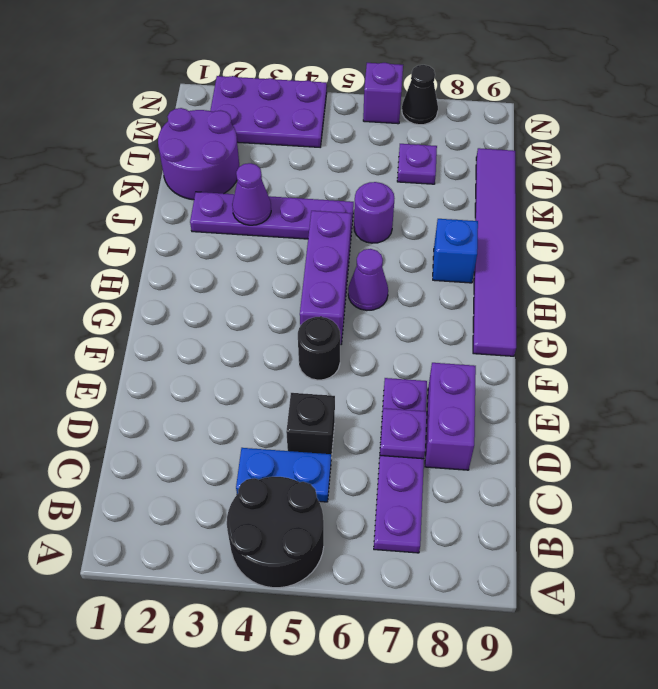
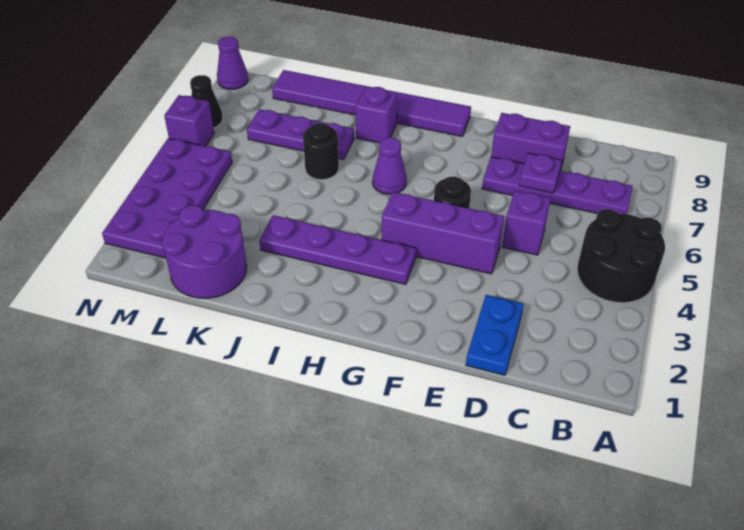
blue 1x2 plate [236,448,331,502] -> blue 1x2 plate moved to [466,295,524,375]
black 1x1 brick [286,393,335,458] -> purple 1x1 brick [502,191,551,255]
purple 1x3 brick [300,211,351,345] -> purple 1x3 brick moved to [382,192,504,274]
blue 1x1 brick [433,219,478,283] -> purple 1x1 brick [356,86,397,143]
purple 1x4 plate [190,192,354,239] -> purple 1x4 plate turned to [259,215,416,284]
purple 1x1 cone [232,163,271,225] -> purple 1x1 cone moved to [217,37,248,90]
purple 1x1 round brick [354,182,395,243] -> black 1x1 round brick [303,123,339,180]
purple 1x1 plate [397,144,437,184] -> purple 1x3 plate [247,109,354,160]
purple 2x3 plate [210,76,327,147] -> purple 2x4 plate [102,138,232,258]

